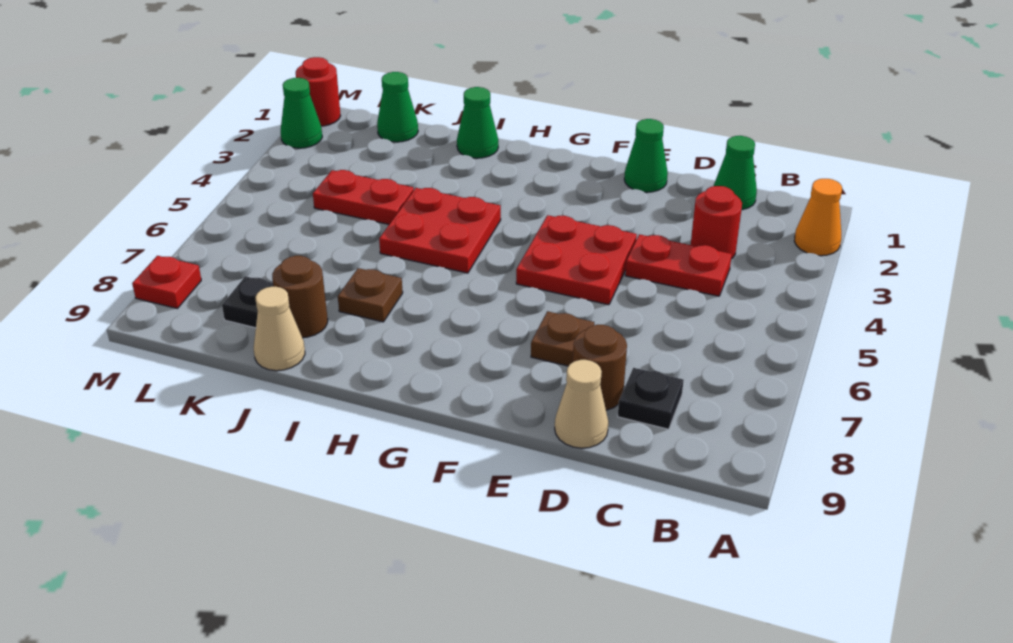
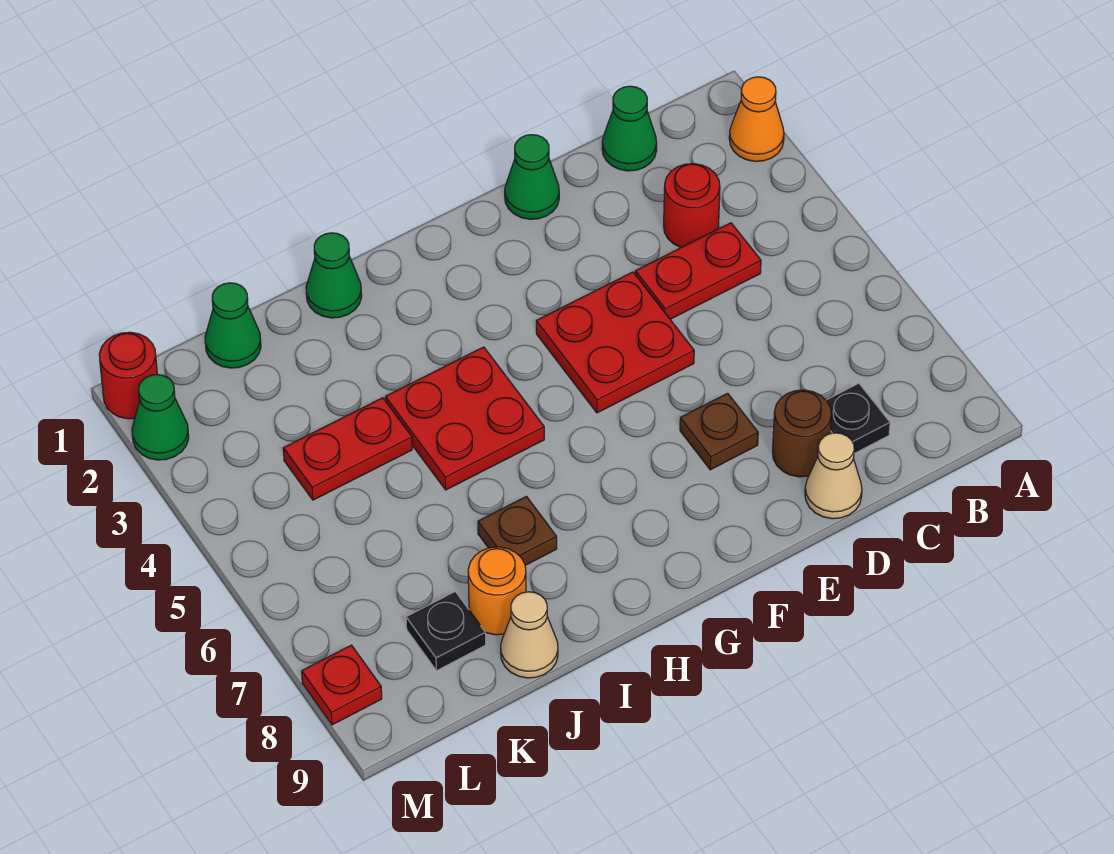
brown 1x1 round brick [272,256,328,338] -> orange 1x1 round brick [468,547,526,635]

